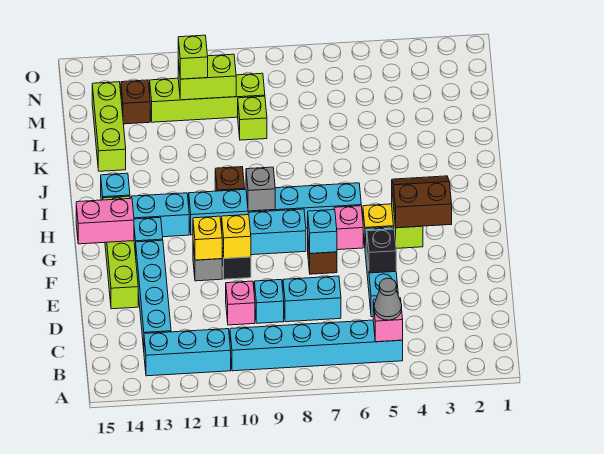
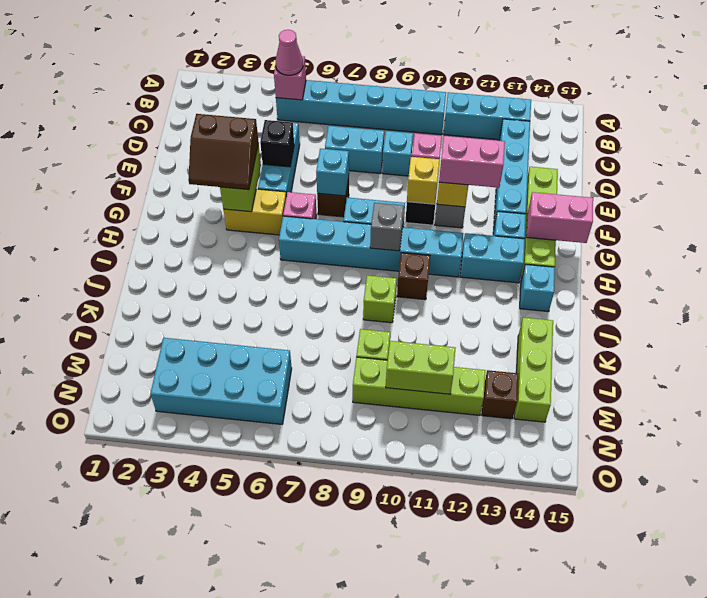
grey 1x1 cone [374,278,402,320] -> pink 1x1 cone [276,30,303,75]
none -> pink 1x2 brick [439,136,505,188]
none -> cyan 2x4 brick [150,338,292,424]
lime 1x1 brick [178,35,208,79] -> lime 1x1 brick moved to [363,275,397,323]

